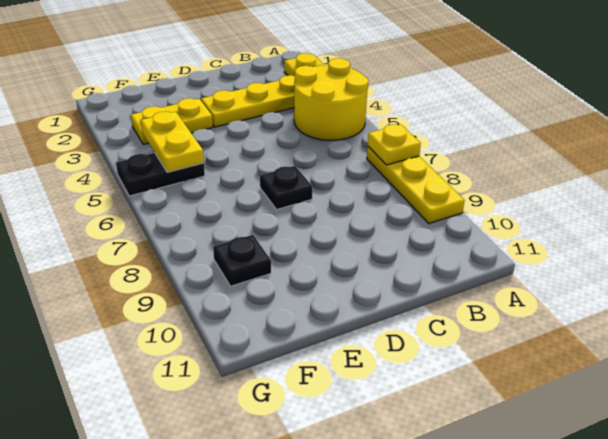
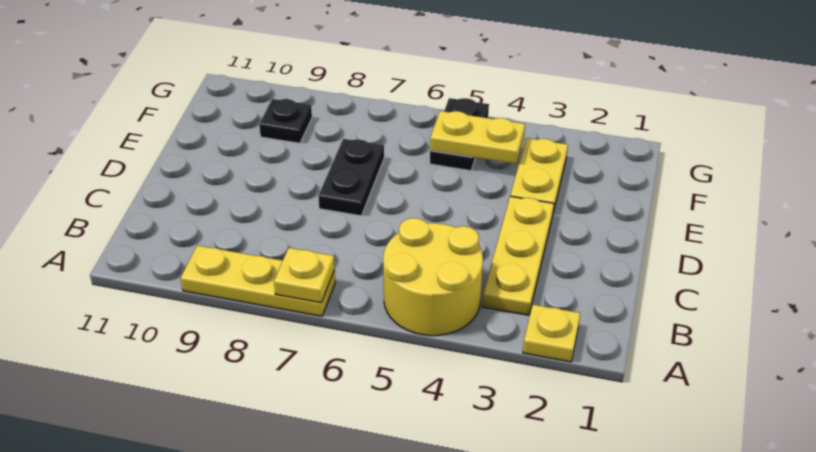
black 1x1 plate [260,166,312,210] -> black 1x2 plate [318,139,384,216]

